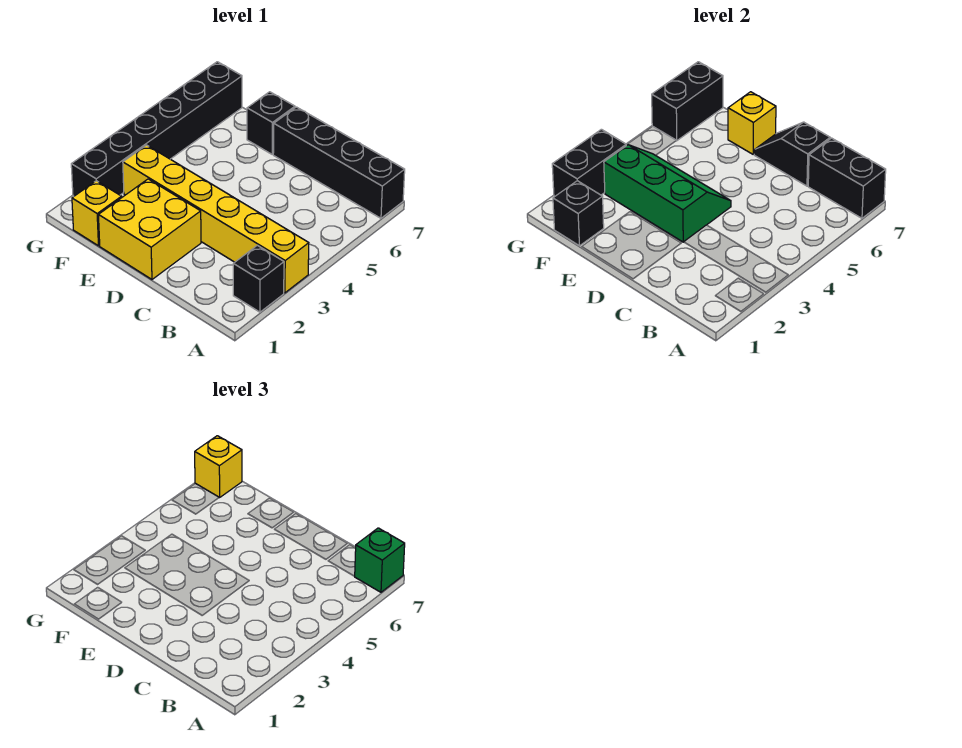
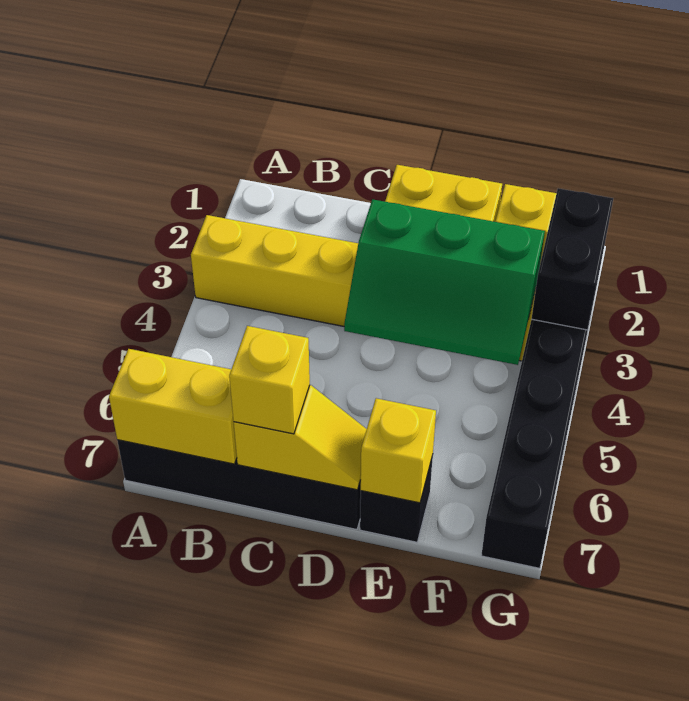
black 1x1 brick [233,245,284,312] -> none
black 1x2 brick [808,138,886,218] -> yellow 1x2 brick [109,349,237,464]
green 1x1 brick [354,528,405,592] -> none
black 1x2 slope [754,122,830,186] -> yellow 1x2 slope [234,385,367,490]
black 1x1 brick [553,181,604,246] -> none
black 1x2 brick [652,62,723,141] -> none
yellow 1x1 brick [195,436,242,498] -> yellow 1x1 brick moved to [229,326,310,434]

